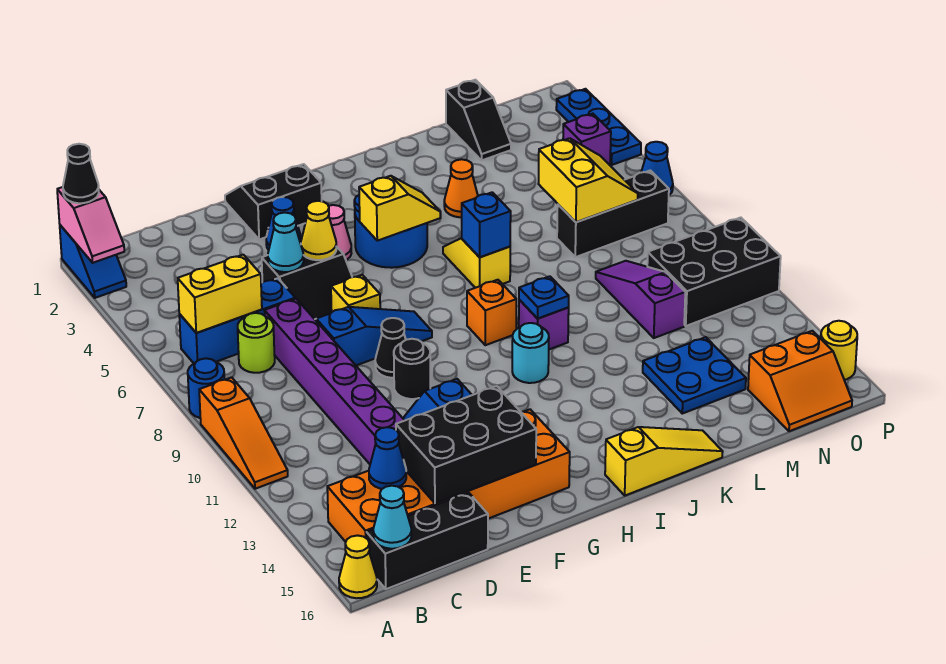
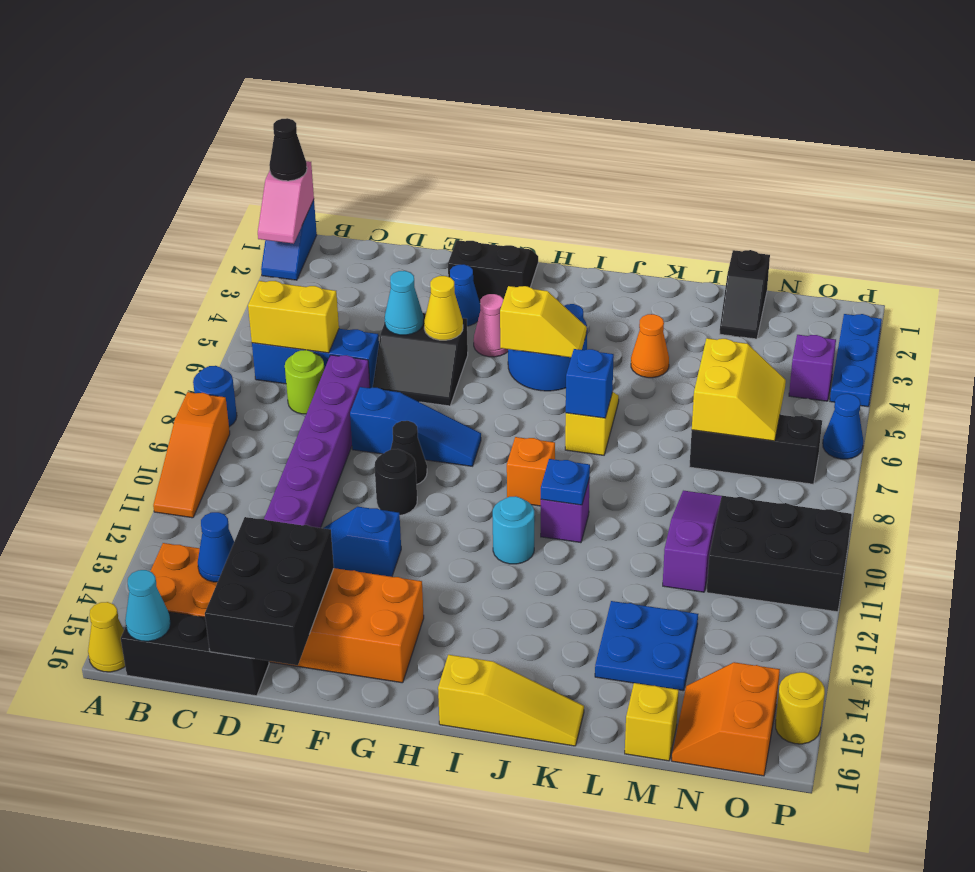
black 2x3 brick [396,386,536,503] -> black 2x3 brick turned to [205,517,334,665]
yellow 1x1 brick [331,275,380,312] -> yellow 1x1 brick moved to [625,683,679,761]
orange 2x2 slope [748,331,852,431] -> orange 2x2 slope turned to [672,662,780,776]

